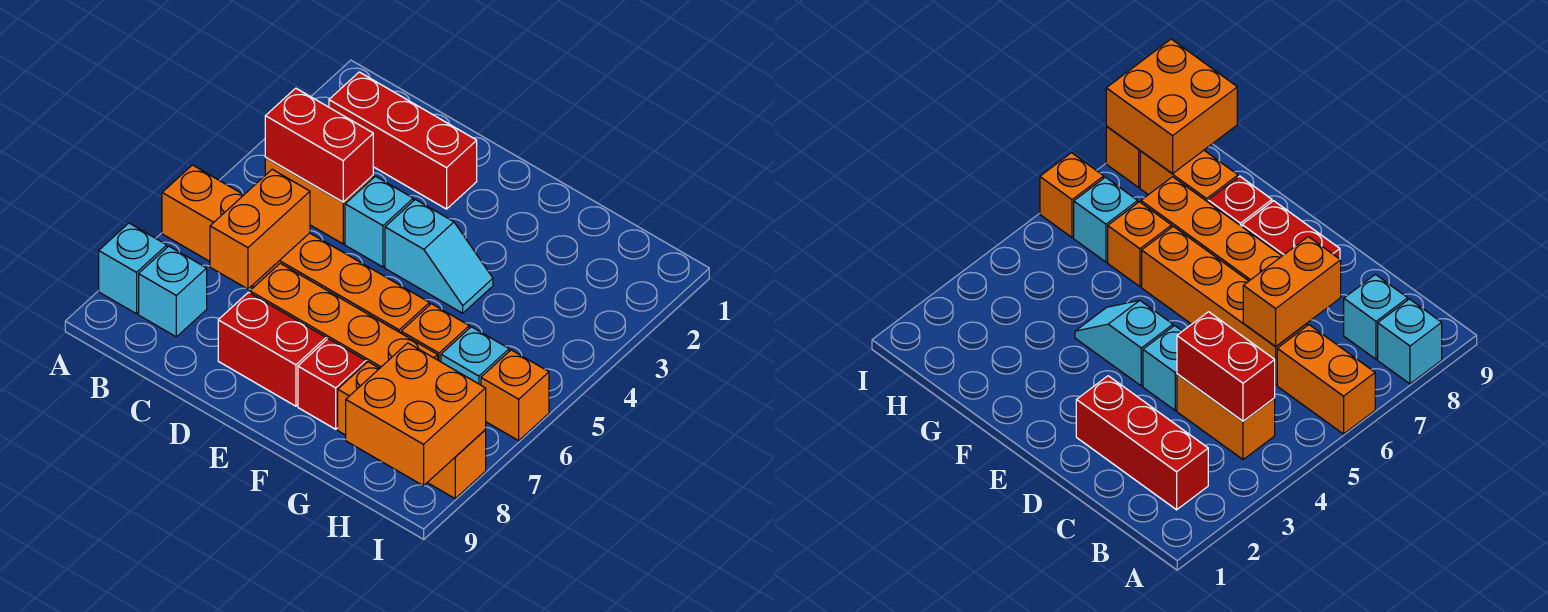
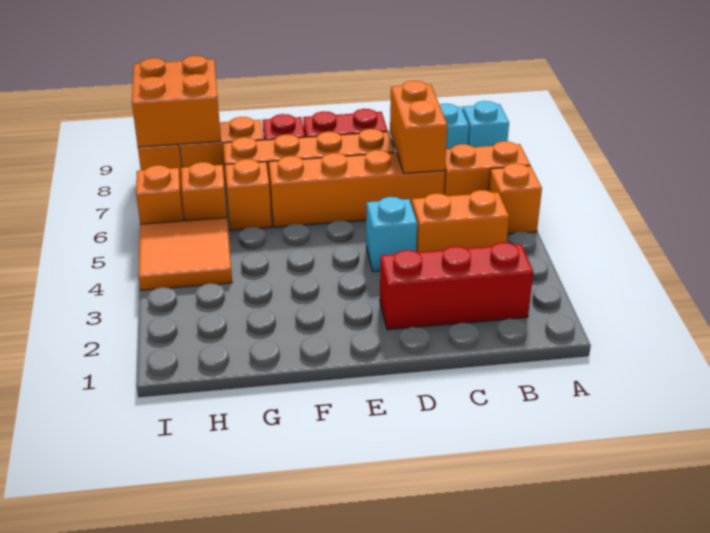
none -> orange 1x1 brick [489,163,542,234]
red 1x2 brick [265,88,373,202] -> none
cyan 1x2 slope [385,199,493,313] -> none
none -> orange 2x2 tile [138,218,232,290]
cyan 1x1 brick [441,327,509,385] -> orange 1x1 brick [181,162,227,221]

